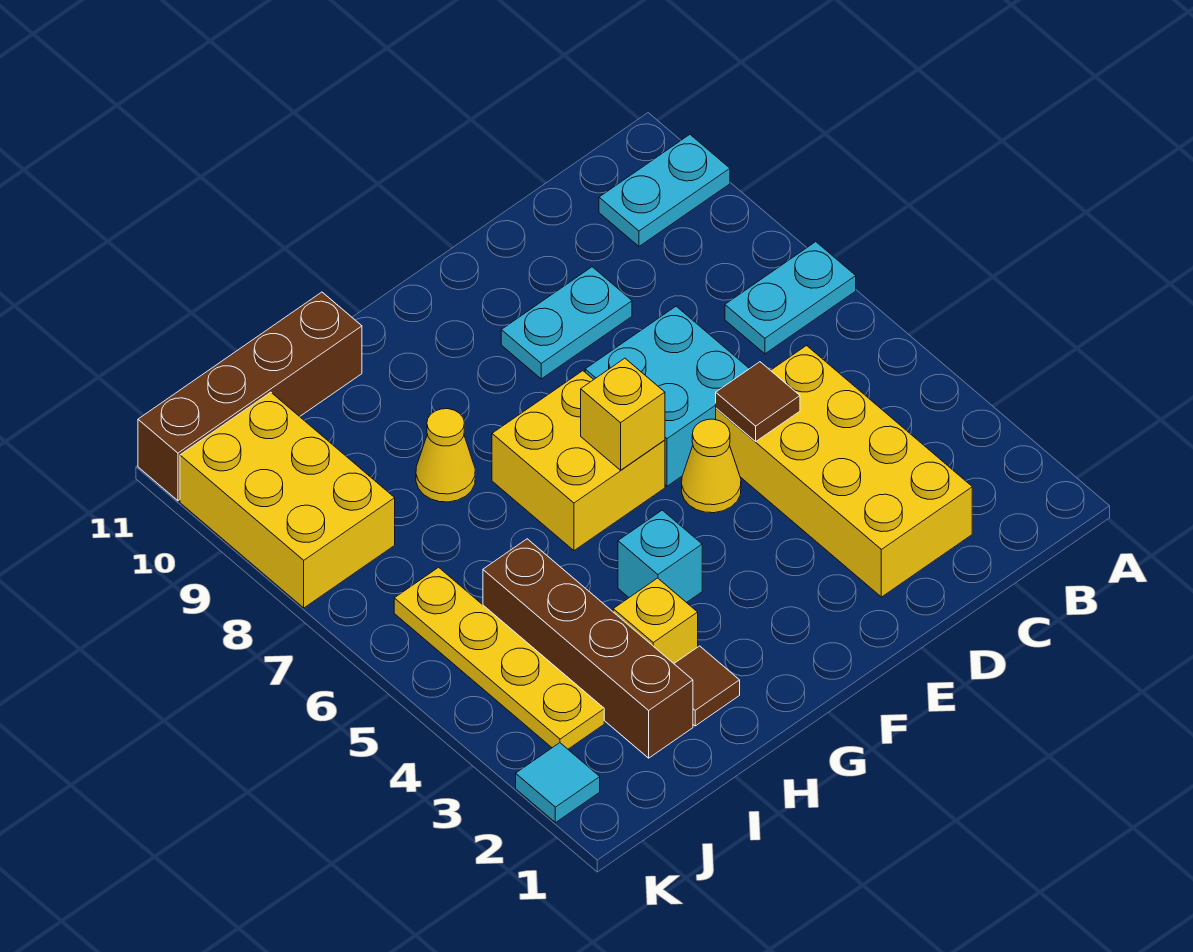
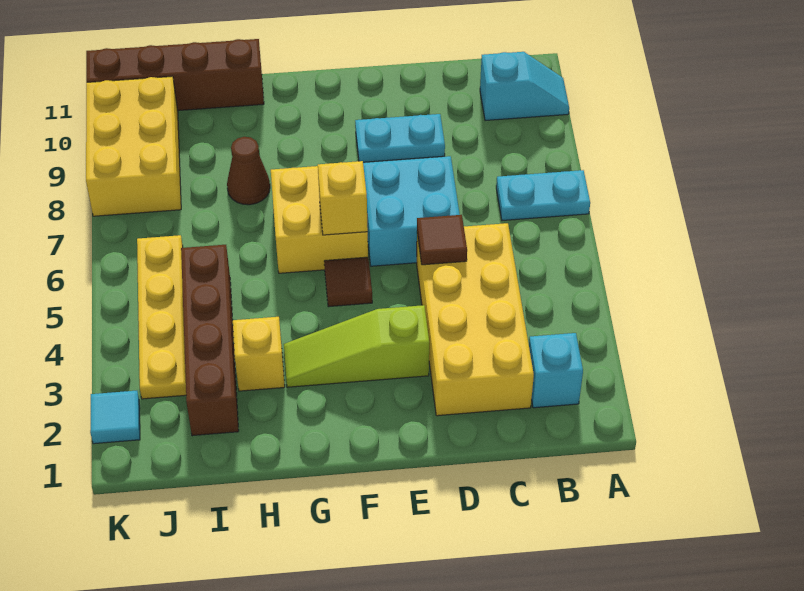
cyan 1x2 plate [599,135,730,246] -> cyan 1x2 slope [480,52,569,120]
none -> lime 1x3 slope [284,305,429,387]
yellow 1x1 cone [682,419,741,513] -> none
cyan 1x1 brick [618,510,702,603] -> cyan 1x1 brick moved to [529,333,583,408]
brown 1x1 tile [674,646,740,726] -> brown 1x1 tile moved to [324,257,372,307]
yellow 1x1 cone [416,409,475,502] -> brown 1x1 cone [227,137,270,205]

